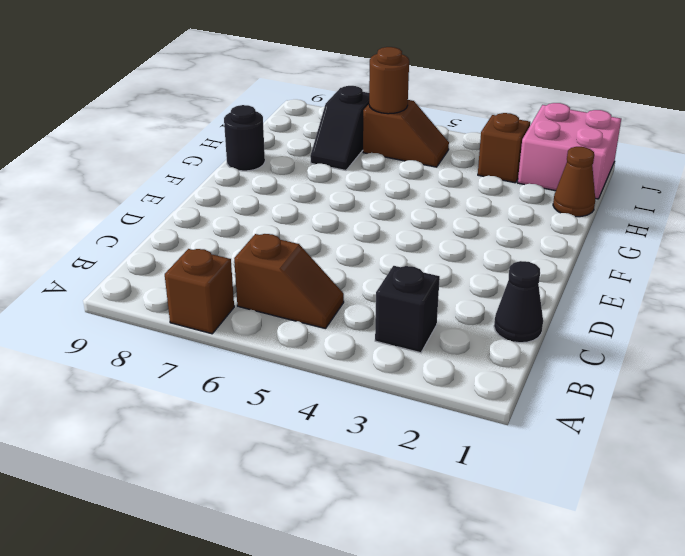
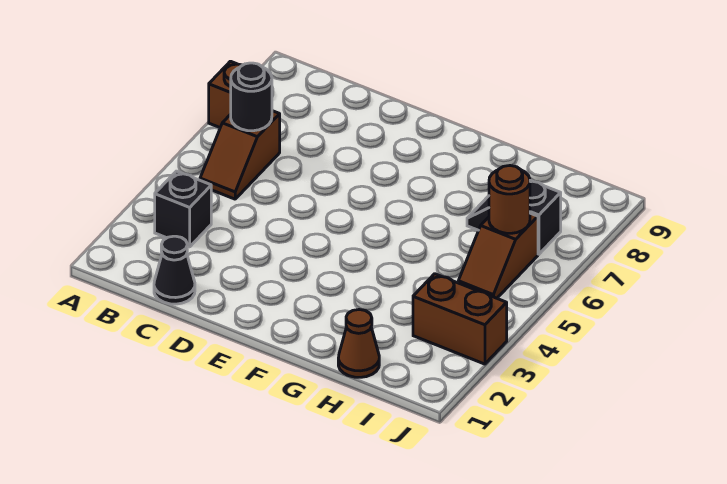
black 1x1 round brick [224,105,265,171] -> black 1x1 round brick moved to [231,63,272,131]
pink 2x2 brick [518,103,621,199] -> none
brown 1x1 brick [478,113,530,183] -> brown 1x2 brick [413,274,507,364]

